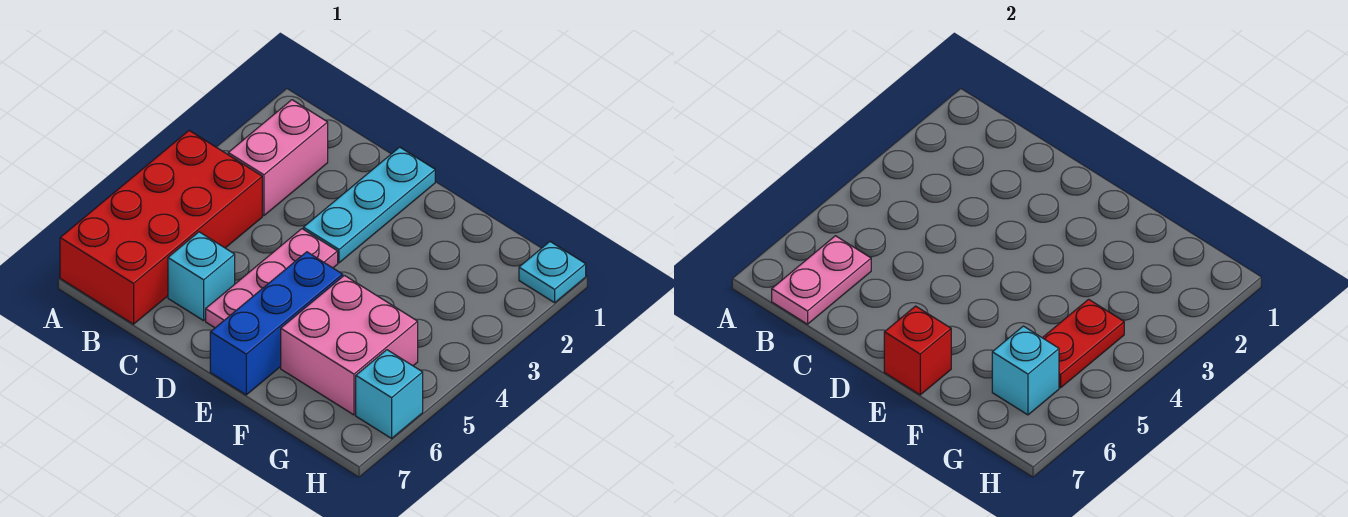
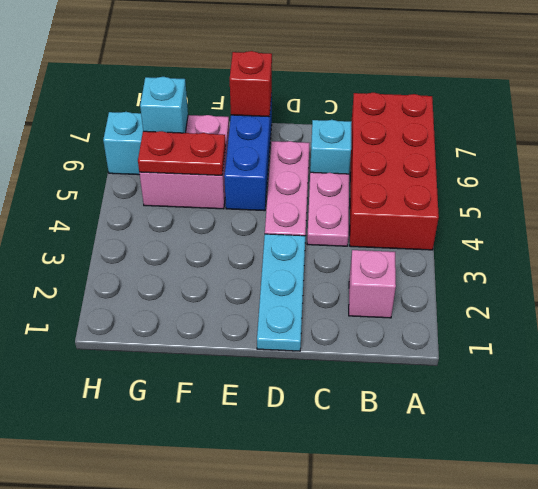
pink 1x2 brick [228,100,328,216] -> pink 1x1 brick [349,250,396,318]
pink 1x2 plate [772,236,871,324] -> pink 1x2 plate moved to [307,172,349,246]
red 1x2 plate [1043,299,1124,388] -> red 1x2 plate turned to [138,131,226,175]
cyan 1x1 plate [519,242,586,303] -> none

